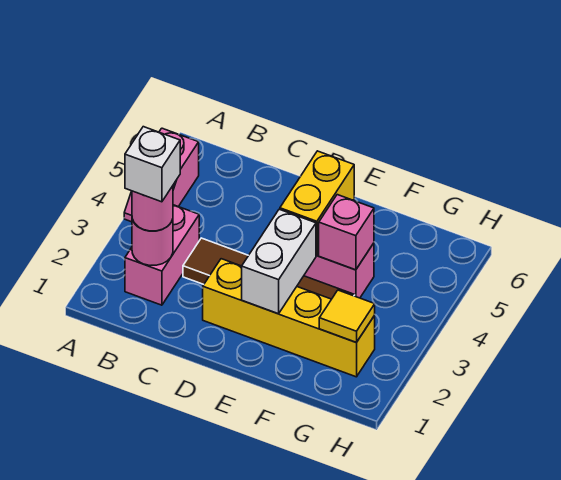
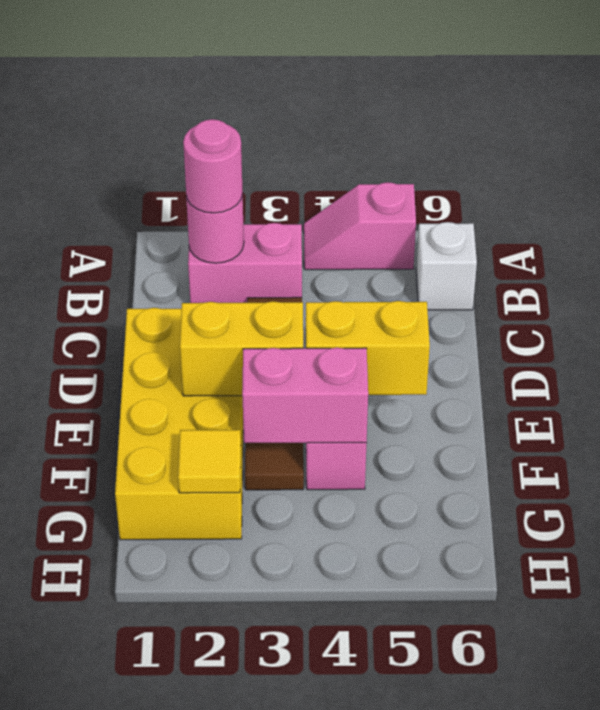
white 1x1 brick [125,127,180,202] -> white 1x1 brick moved to [416,222,477,310]
yellow 1x4 brick [203,259,375,377] -> yellow 2x4 brick [115,308,243,540]
white 1x2 brick [242,209,316,314] -> yellow 1x2 brick [180,301,303,396]
pink 1x1 brick [319,195,374,270] -> pink 1x2 brick [242,348,368,443]

